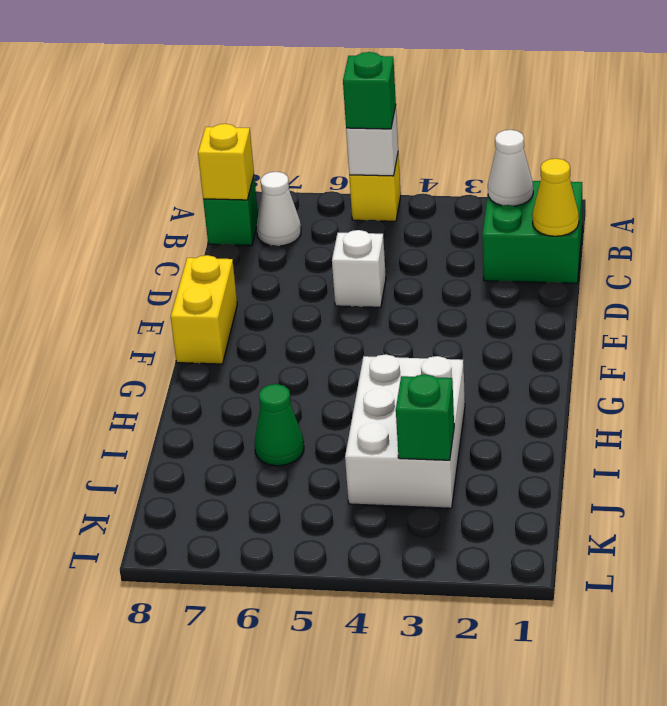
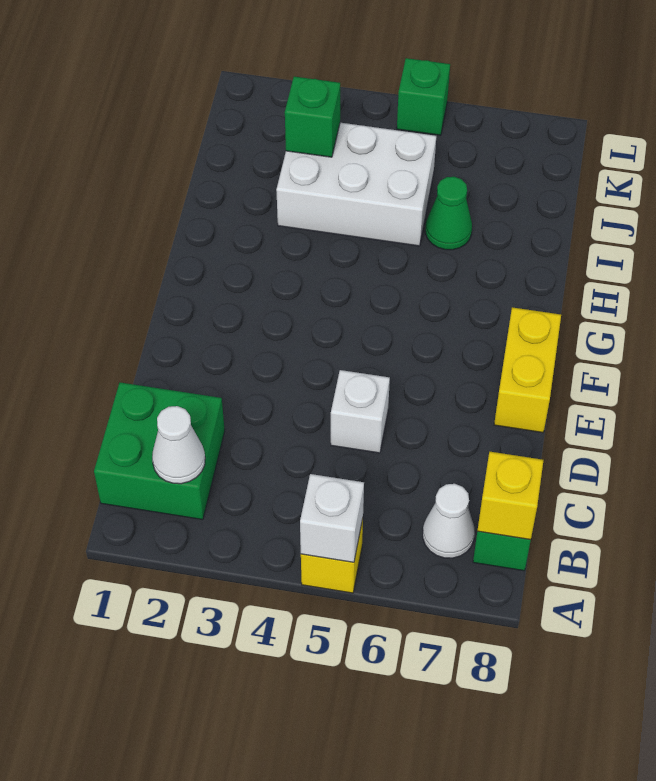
green 1x1 brick [343,52,396,129] -> green 1x1 brick moved to [397,58,450,135]
yellow 1x1 cone [532,158,579,236] -> none
white 2x3 brick [345,354,465,508] -> white 2x3 brick turned to [276,123,436,246]

